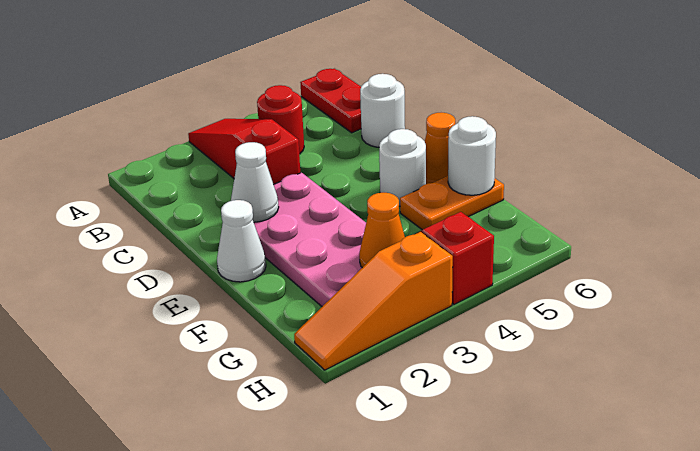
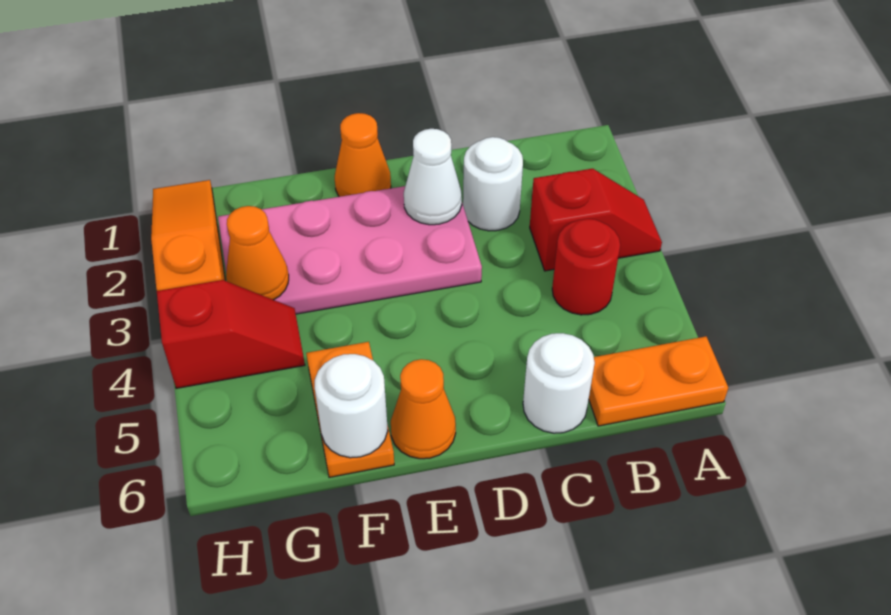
red 1x3 slope [188,119,300,184] -> red 1x2 slope [530,169,662,271]
red 1x2 plate [300,69,361,133] -> orange 1x2 plate [589,337,728,426]
white 1x1 cone [217,200,266,282] -> orange 1x1 cone [335,113,391,197]
white 1x1 round brick [379,129,426,206] -> white 1x1 round brick moved to [463,137,523,231]

